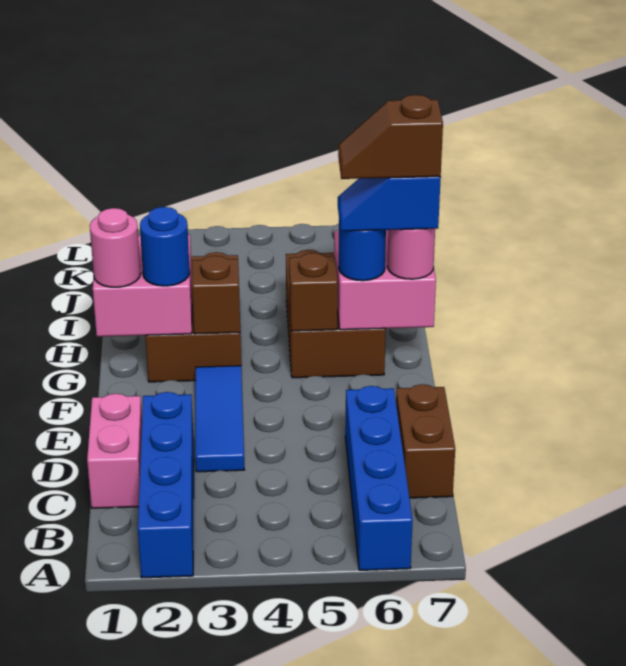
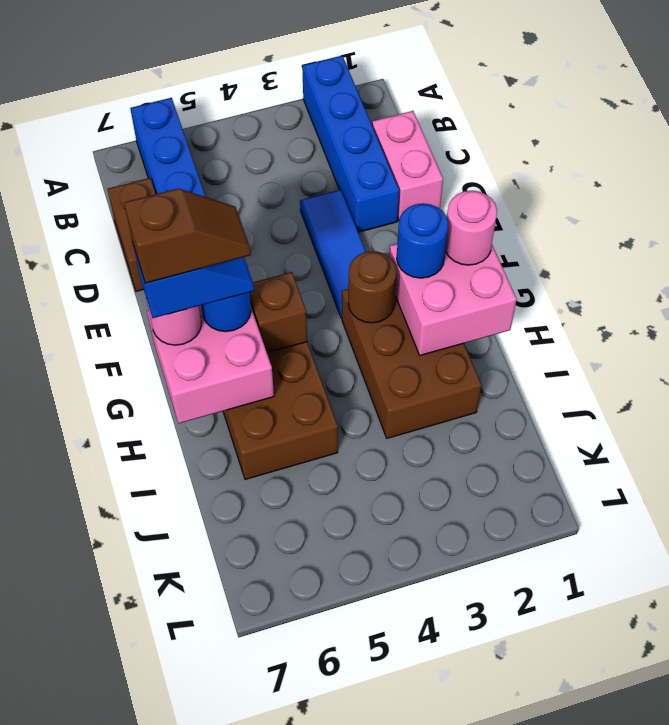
brown 1x1 brick [192,256,240,334] -> brown 1x1 round brick [348,251,397,323]

